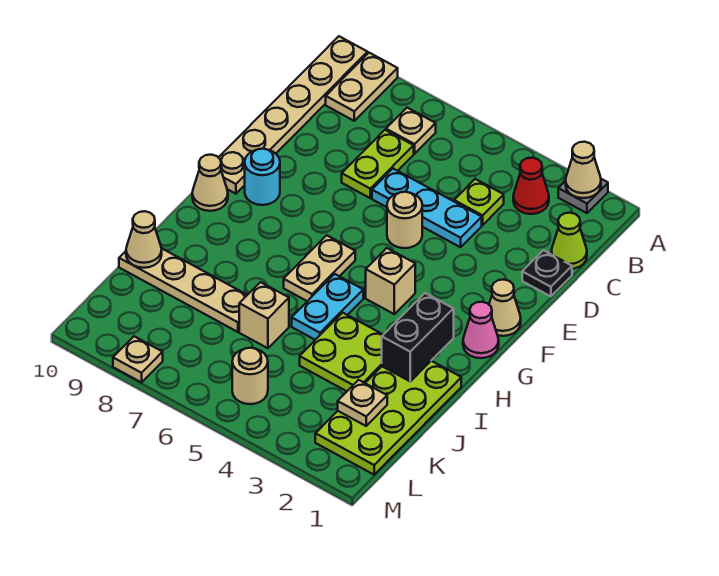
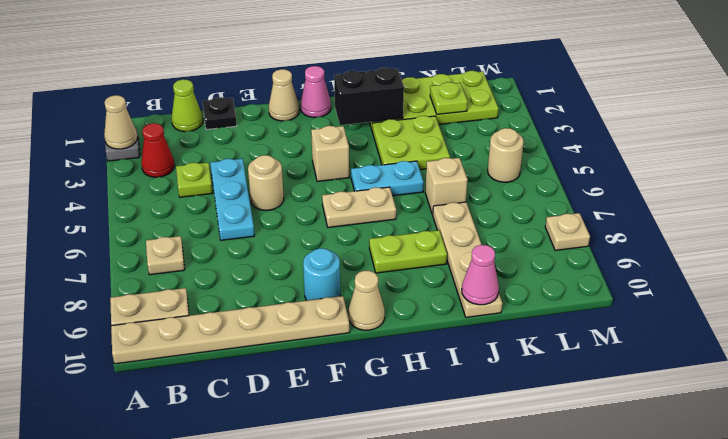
lime 1x2 plate [342,130,414,198] -> lime 1x2 plate moved to [369,230,447,273]
tan 1x1 cone [126,211,162,268] -> pink 1x1 cone [462,245,499,305]
tan 1x1 plate [338,380,387,426] -> lime 1x1 plate [430,82,468,114]

